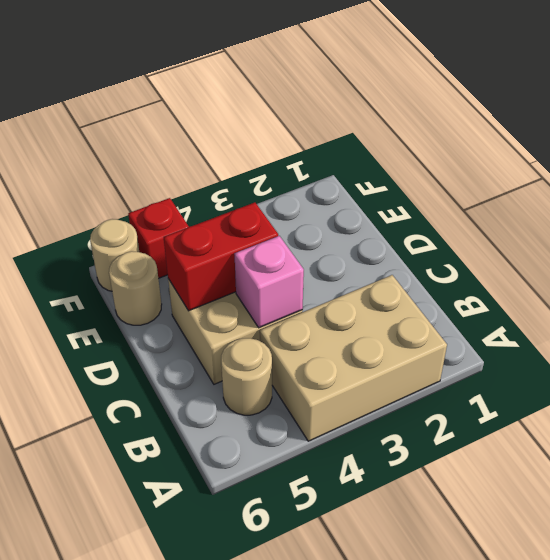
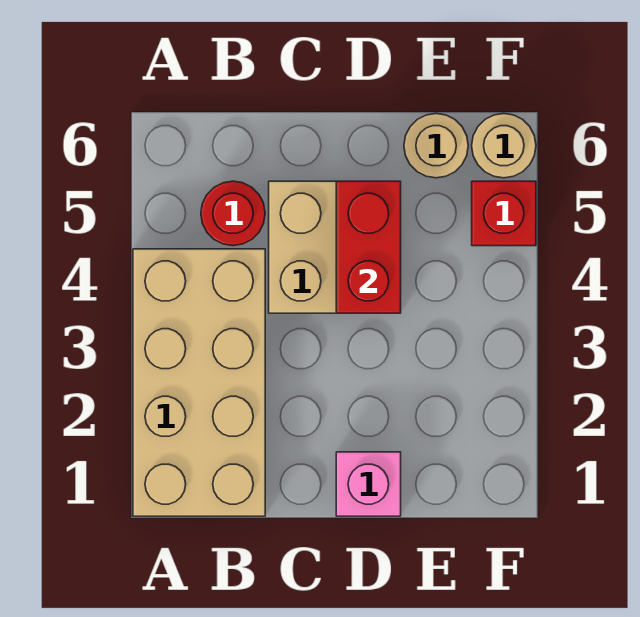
tan 2x3 brick [260,275,447,441] -> tan 2x4 brick [133,249,265,516]
tan 1x1 round brick [221,338,272,415] -> red 1x1 round brick [201,181,265,246]
pink 1x1 brick [234,236,304,328] -> pink 1x1 brick moved to [336,452,401,516]

